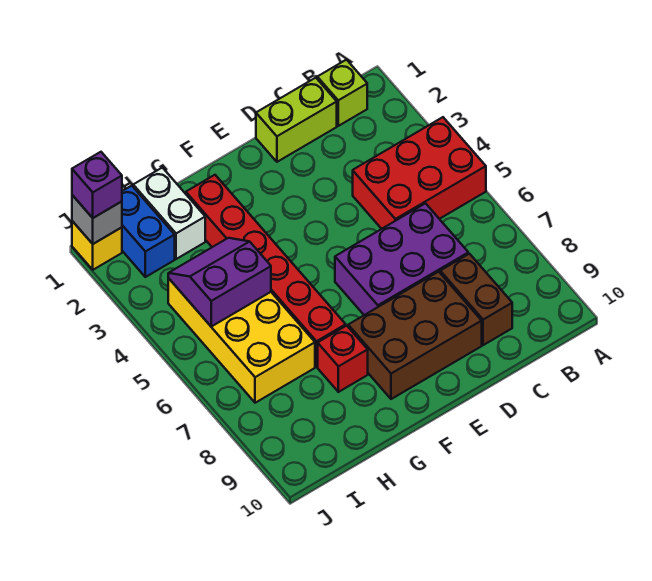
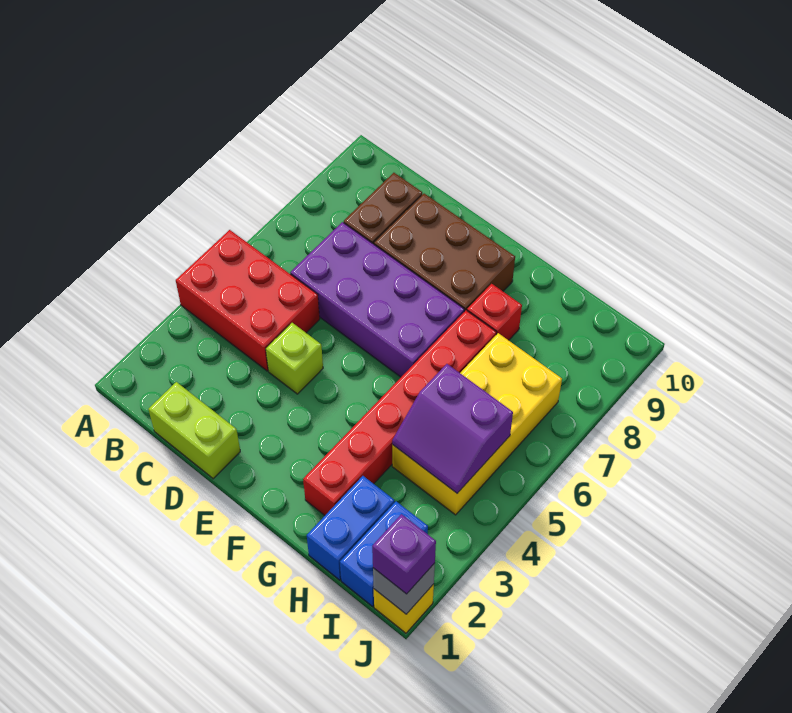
lime 1x1 brick [317,60,367,126] -> lime 1x1 brick moved to [266,323,323,394]
purple 2x3 brick [335,203,468,315] -> purple 2x4 brick [290,222,464,377]
white 1x2 brick [133,168,205,259] -> blue 1x2 brick [307,476,394,580]

